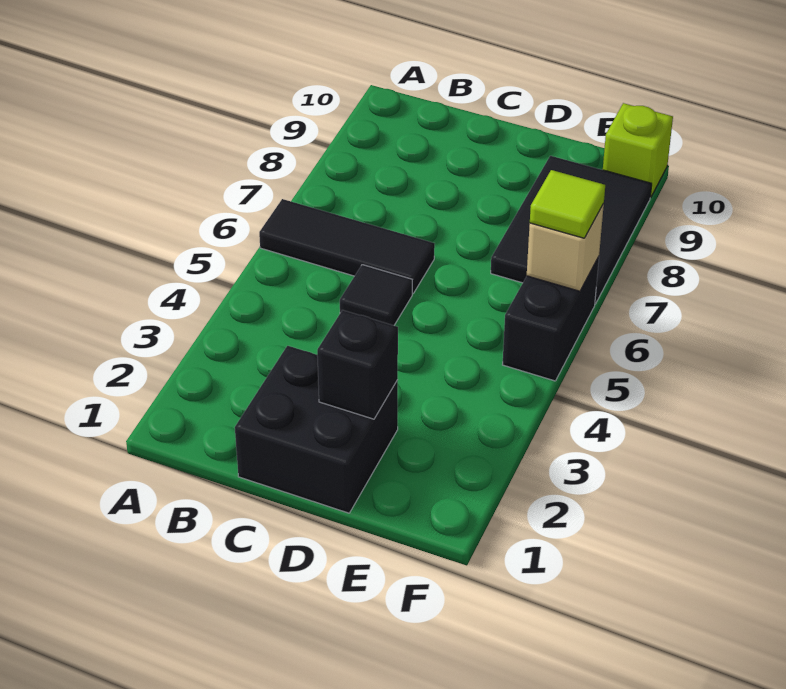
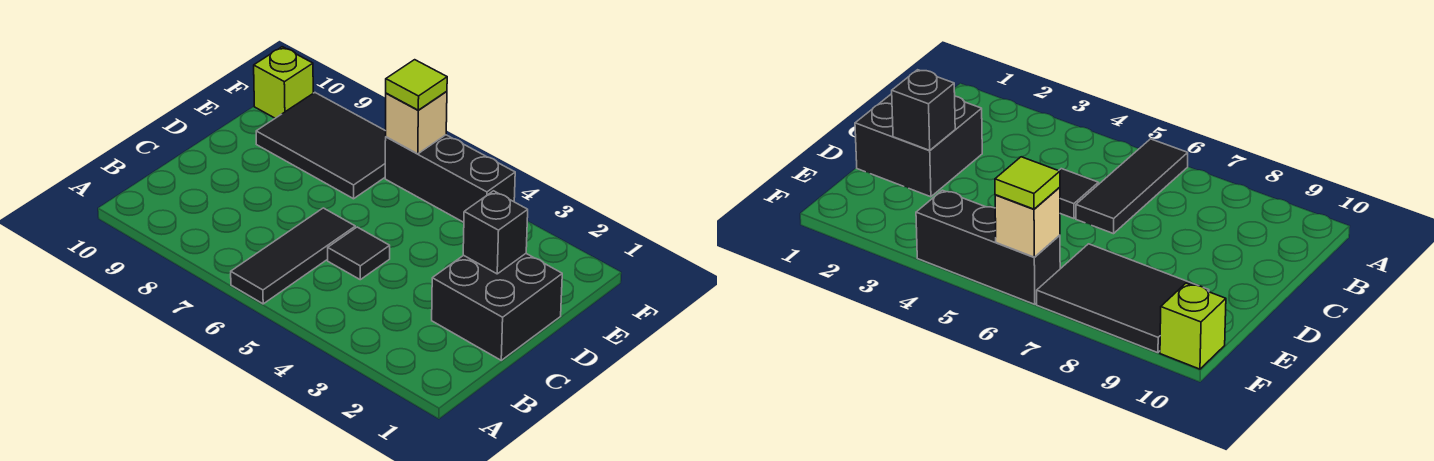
black 1x2 brick [503,257,599,381] -> black 1x3 brick [385,135,515,222]

